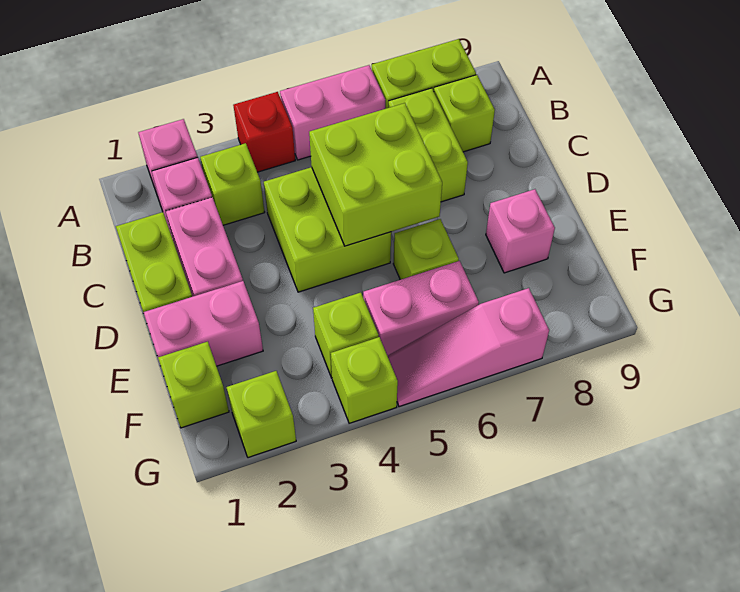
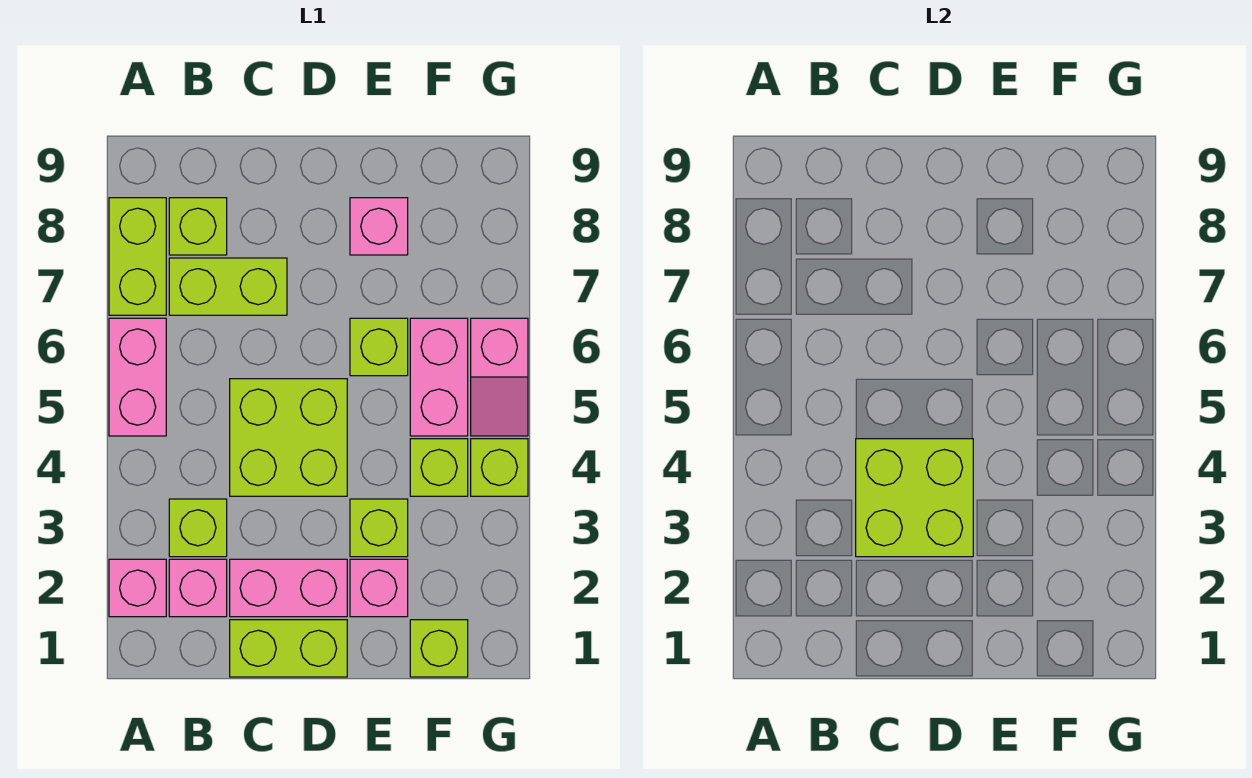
red 1x1 brick [233,92,295,172] -> none
lime 2x2 brick [309,103,442,246] -> lime 2x2 brick moved to [856,439,973,557]
pink 1x2 brick [143,281,263,366] -> pink 1x1 brick [350,559,408,617]
lime 1x1 brick [227,371,296,458] -> lime 1x1 brick moved to [350,499,408,557]
pink 1x3 slope [388,288,549,407] -> pink 1x2 slope [471,318,528,436]

